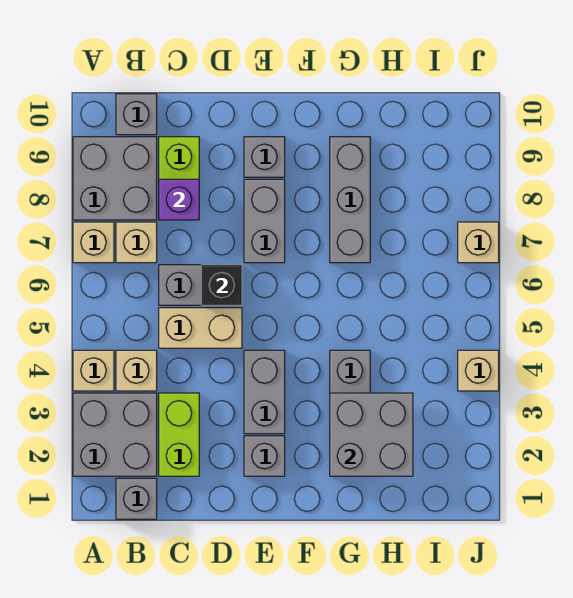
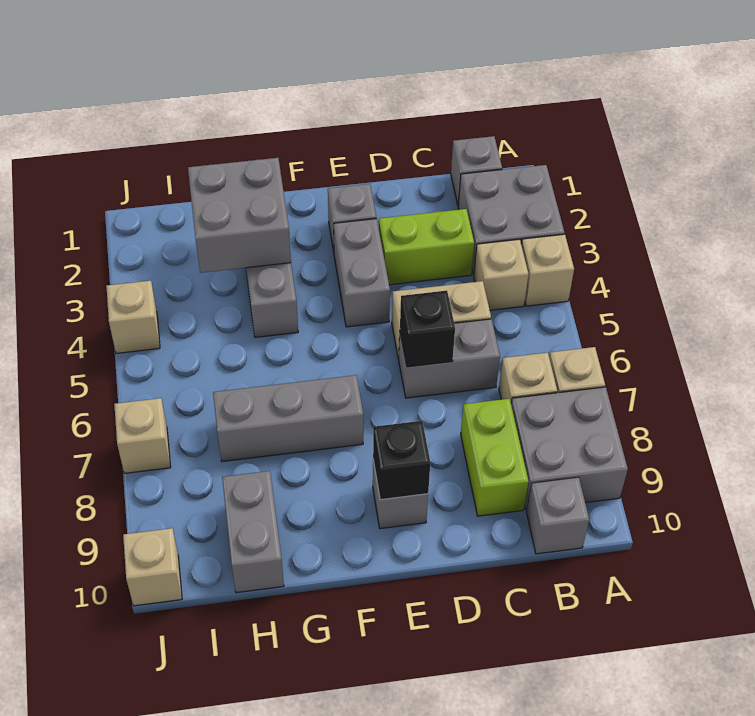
lime 1x2 brick [159,393,199,476] -> lime 1x2 brick turned to [379,209,474,285]
purple 1x1 brick [159,179,199,220] -> none
grey 1x2 brick [244,179,285,263] -> grey 1x2 brick moved to [222,471,284,593]
none -> black 1x1 brick [373,421,430,500]
grey 1x3 brick [330,137,370,263] -> grey 1x3 brick turned to [213,375,363,462]
none -> tan 1x1 brick [123,528,182,606]

